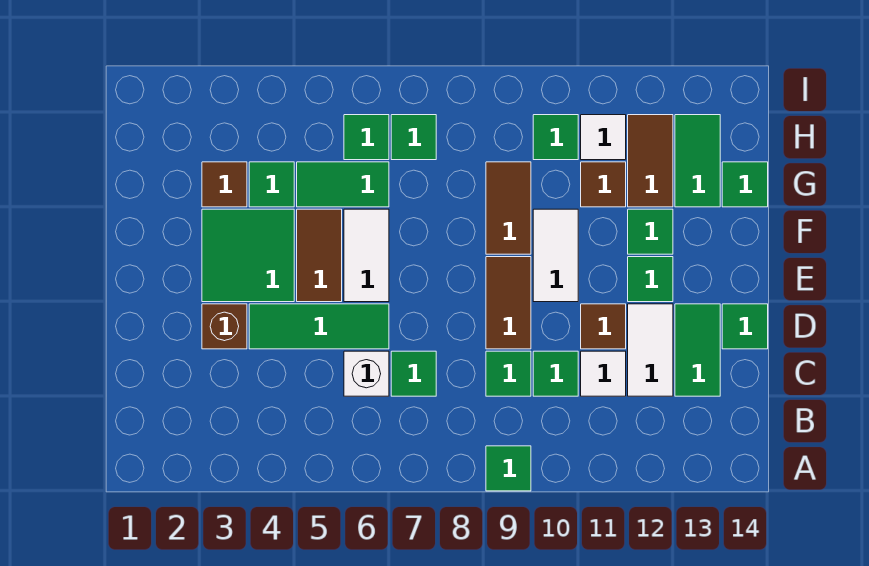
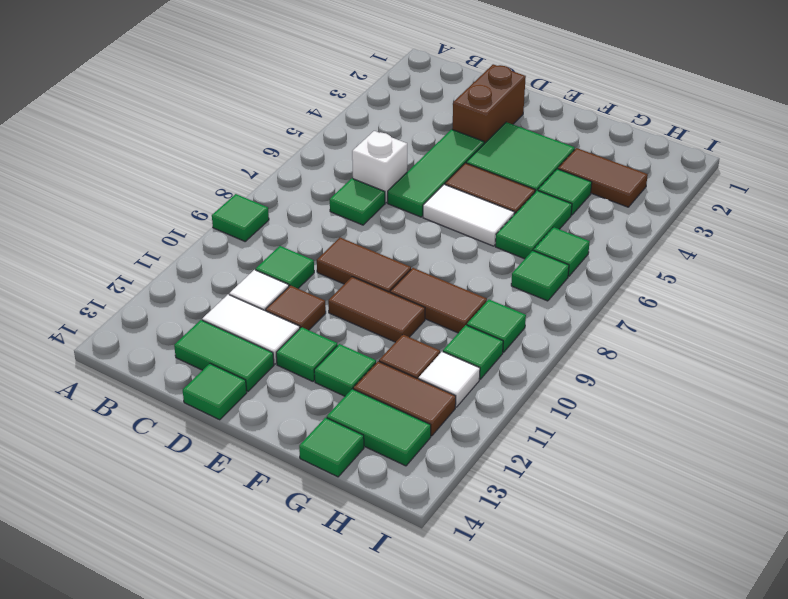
green 1x1 tile [486,351,531,396] -> green 1x1 tile moved to [467,300,526,352]
brown 1x1 brick [202,304,247,349] -> brown 1x2 brick [452,64,526,144]
white 1x2 tile [533,209,578,302] -> brown 1x2 tile [328,277,425,342]
brown 1x1 tile [202,162,247,207] -> brown 1x2 tile [558,148,648,207]

